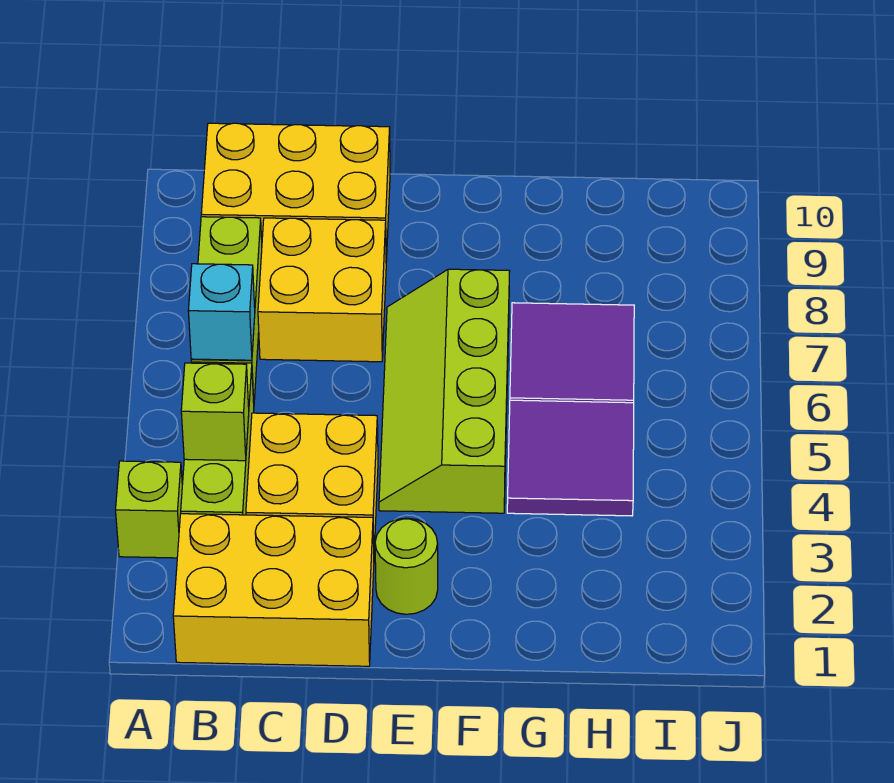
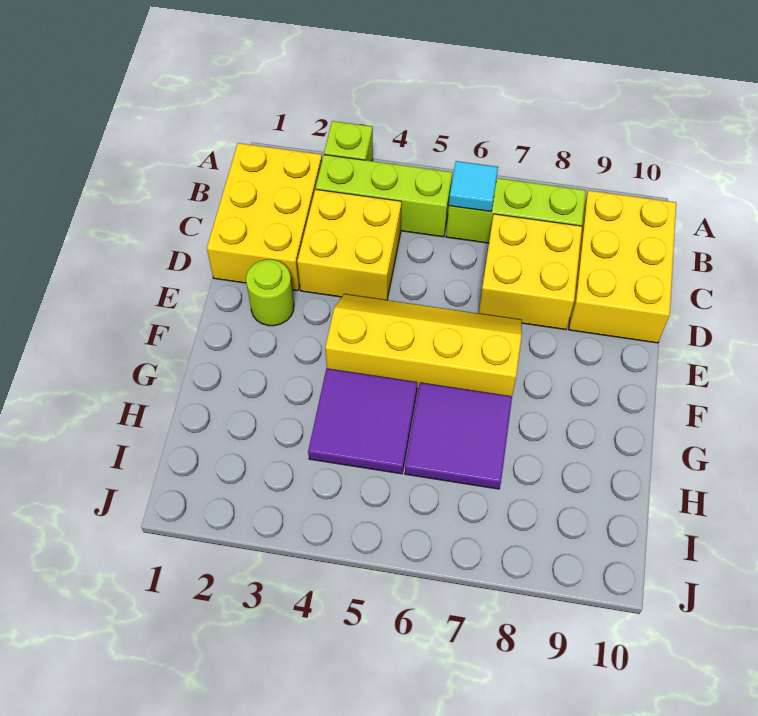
lime 1x1 brick [181,363,249,461] -> none
cyan 1x1 brick [188,264,255,360] -> cyan 1x1 tile [449,161,498,212]
lime 2x4 slope [379,269,510,513] -> yellow 2x4 slope [325,294,522,396]

